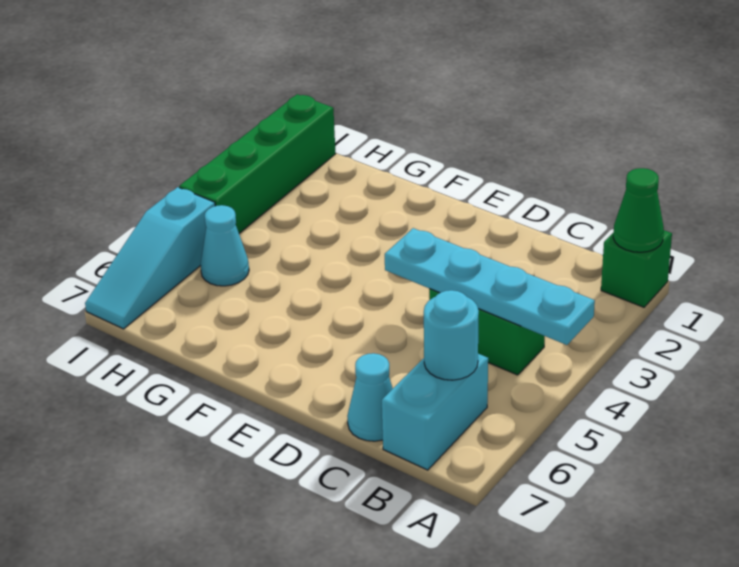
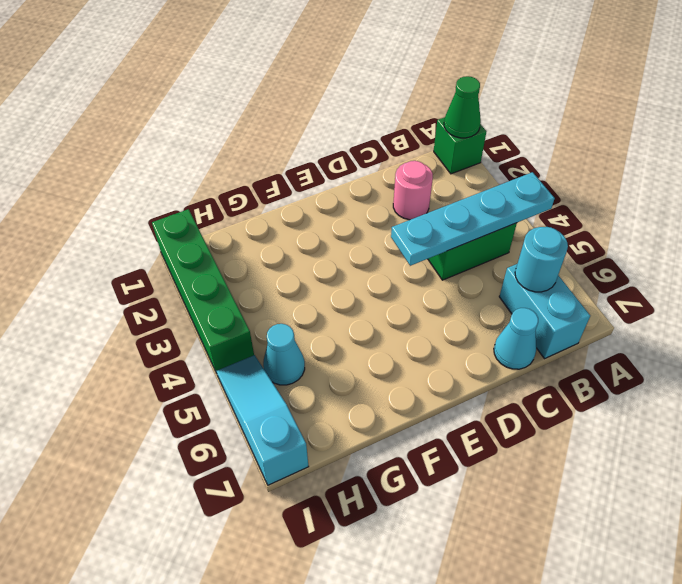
none -> pink 1x1 round brick [393,161,433,220]
cyan 1x3 slope [85,187,215,329] -> cyan 1x3 slope turned to [216,355,309,485]

